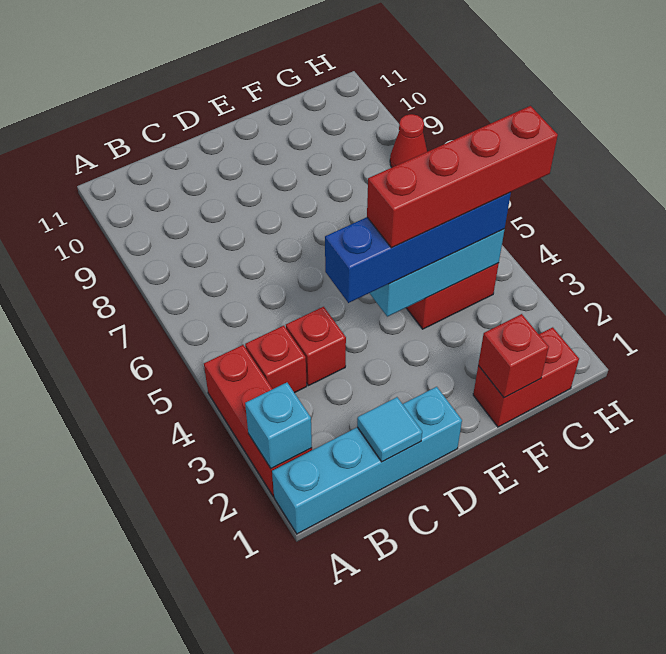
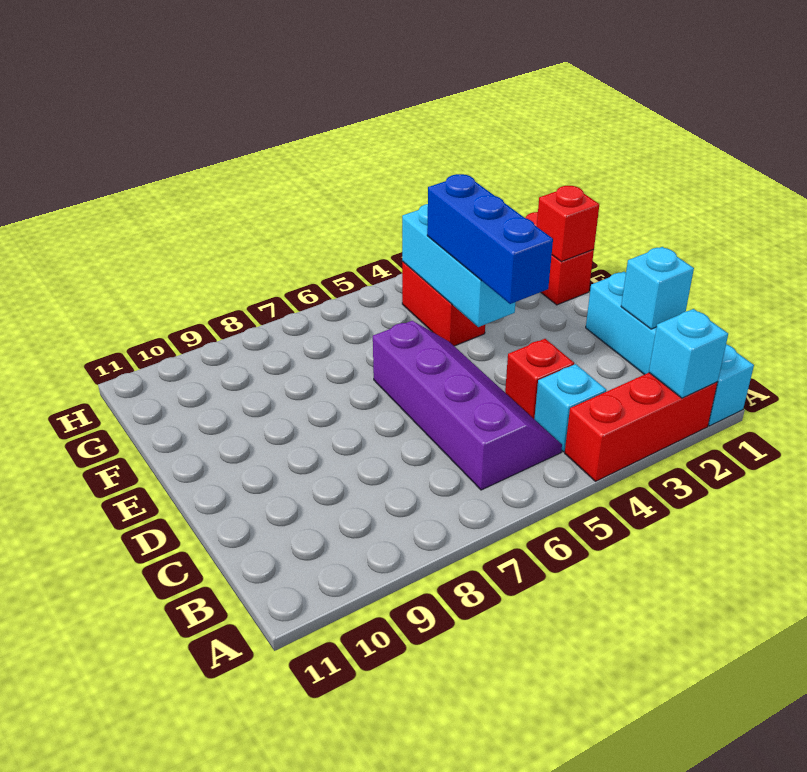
red 1x1 brick [245,326,307,393] -> cyan 1x1 brick [534,364,606,452]
none -> purple 2x4 slope [373,321,562,490]
cyan 1x1 tile [357,397,422,462] -> cyan 1x1 brick [621,247,694,329]
blue 1x4 brick [325,192,511,303] -> blue 1x3 brick [427,174,553,304]
red 1x4 brick [367,106,558,248] -> none
red 1x1 cone [390,114,427,167] -> none

